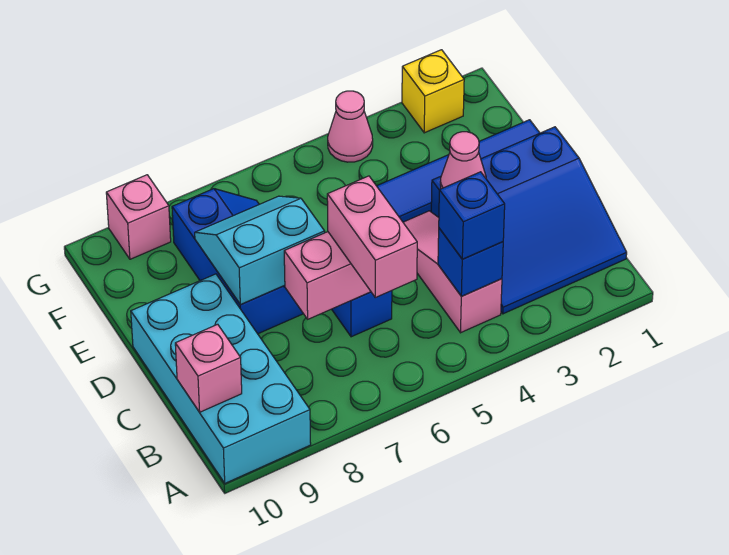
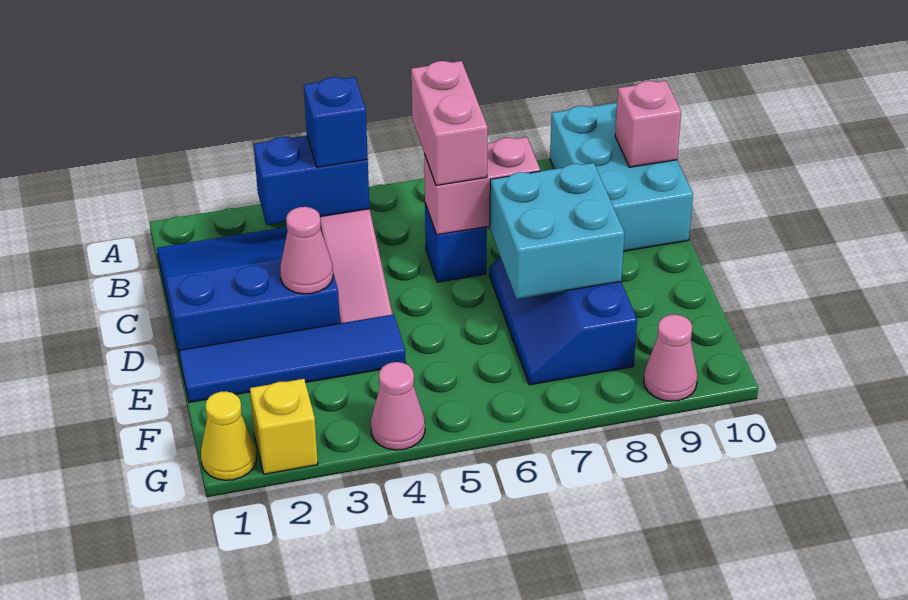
cyan 2x4 brick [131,274,311,483] -> cyan 2x3 brick [550,103,693,251]
blue 1x1 brick [438,228,503,296] -> blue 1x2 brick [254,136,370,225]
cyan 2x2 slope [195,196,325,304] -> cyan 2x2 brick [490,163,624,299]
none -> yellow 1x1 cone [201,391,256,480]
pink 1x1 brick [106,175,171,259] -> pink 1x1 cone [644,315,698,401]

